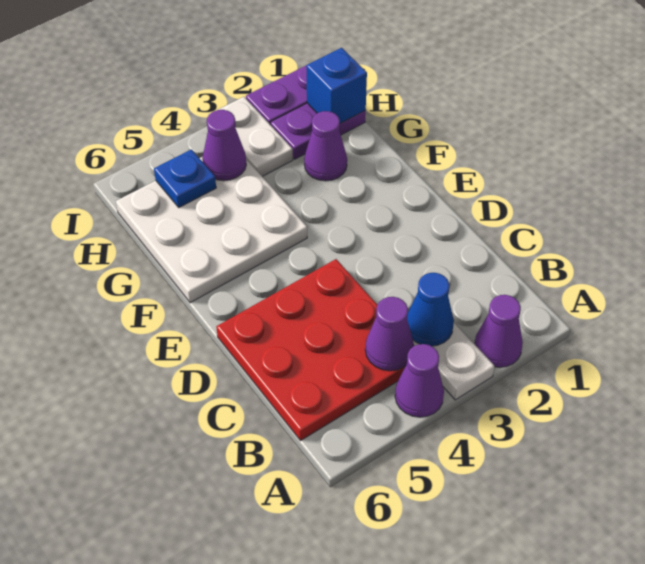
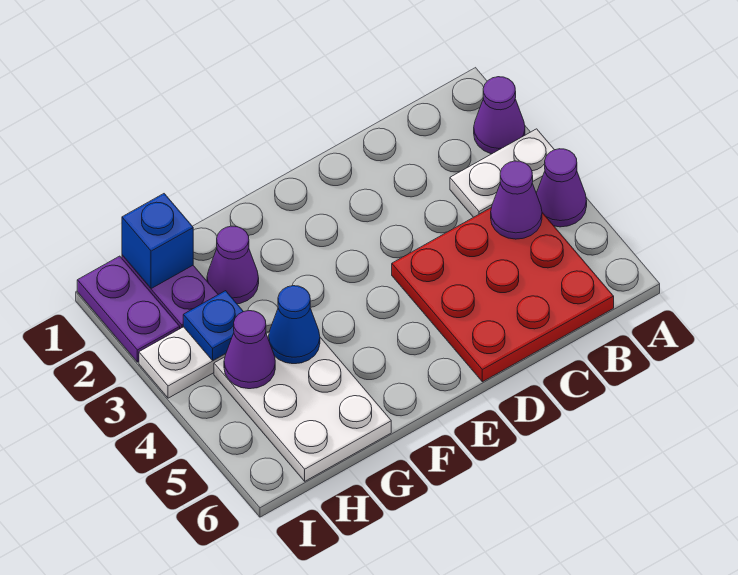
blue 1x1 cone [407,273,454,346] -> blue 1x1 cone moved to [269,286,320,364]
white 3x3 plate [116,157,307,303] -> white 2x3 plate [214,332,391,481]
blue 1x1 plate [154,149,216,207] -> blue 1x1 plate moved to [183,291,243,360]

